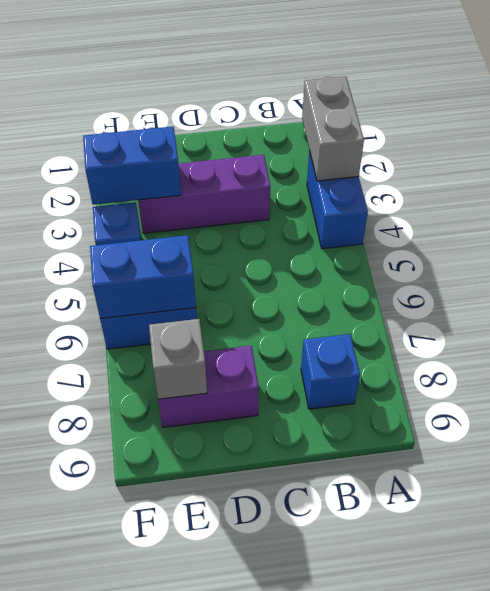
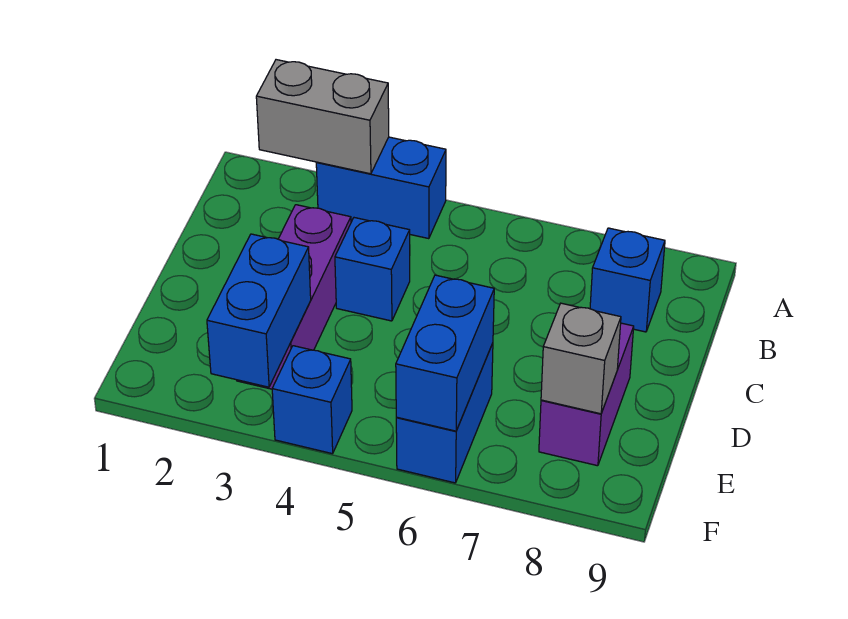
none -> blue 1x1 brick [335,218,410,321]

